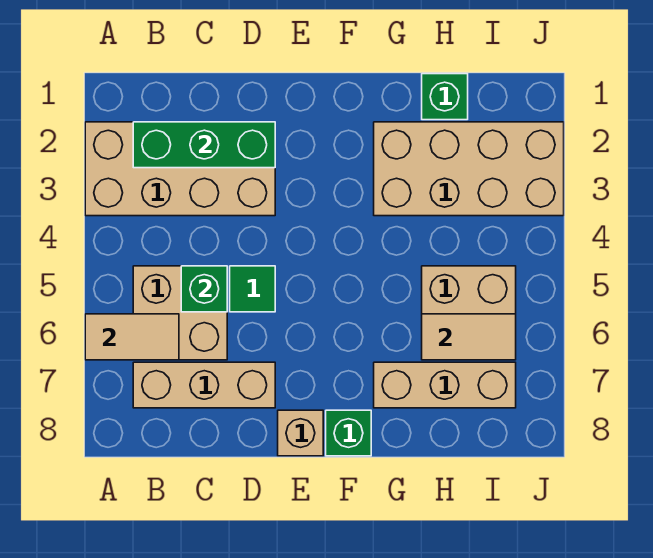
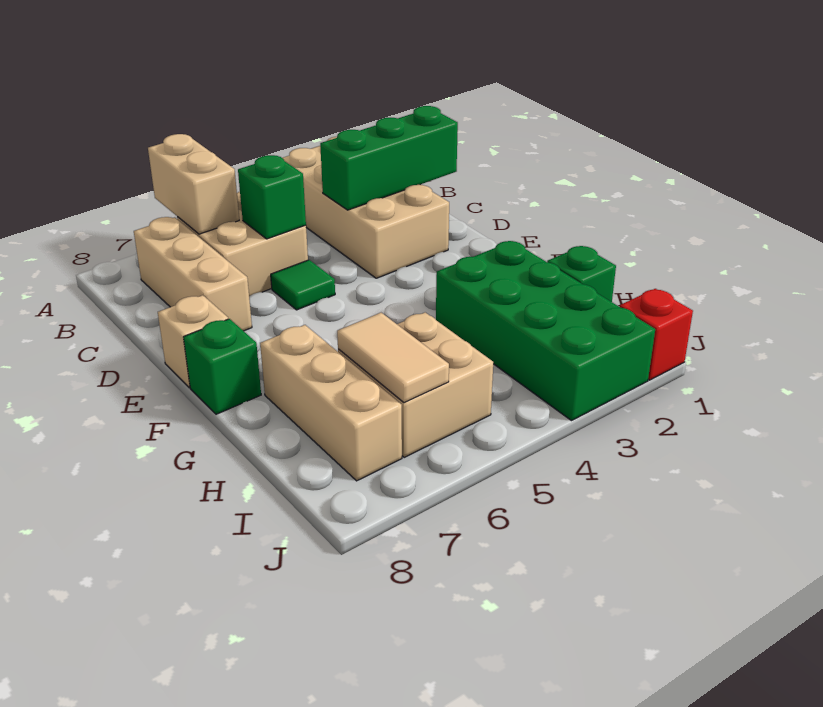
tan 1x2 tile [85,314,179,360] -> tan 1x2 brick [148,134,239,234]
green 1x3 brick [133,122,275,168] -> green 1x3 brick turned to [320,106,458,210]
tan 2x4 brick [374,122,564,216] -> green 2x4 brick [436,241,655,421]
none -> red 1x1 brick [620,289,693,380]

